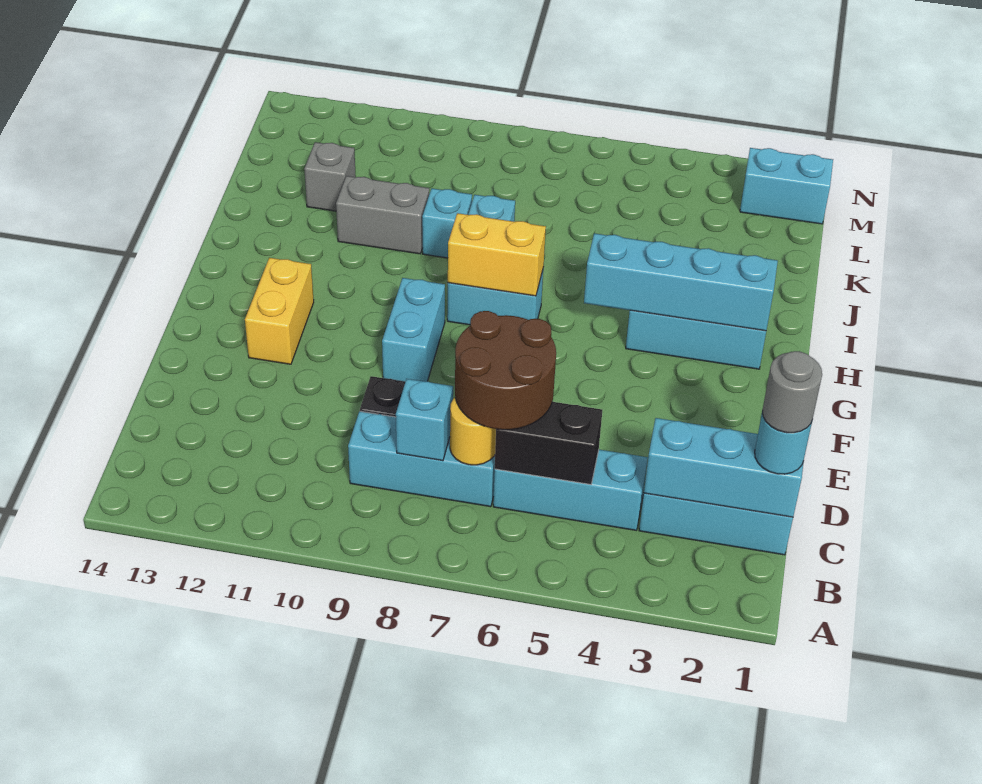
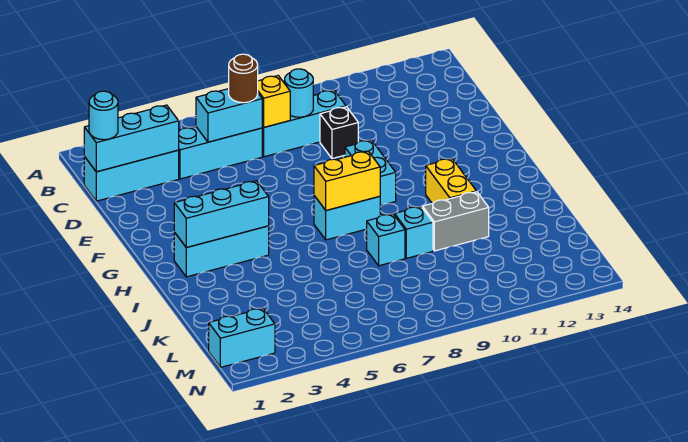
grey 1x1 round brick [762,351,822,433] -> none
black 1x2 brick [495,402,602,484] -> cyan 1x2 brick [196,89,262,142]
brown 2x2 round brick [455,311,556,430] -> brown 1x1 round brick [229,54,258,103]
yellow 1x1 round brick [450,398,496,465] -> yellow 1x1 brick [258,76,290,127]
cyan 1x1 brick [396,379,453,461] -> cyan 1x1 round brick [284,69,313,117]
yellow 1x2 brick [245,258,314,364] -> yellow 1x2 brick moved to [426,158,476,203]
cyan 1x4 brick [584,233,778,331] -> cyan 1x3 brick [174,181,269,247]
grey 1x1 brick [304,142,356,211] -> none

